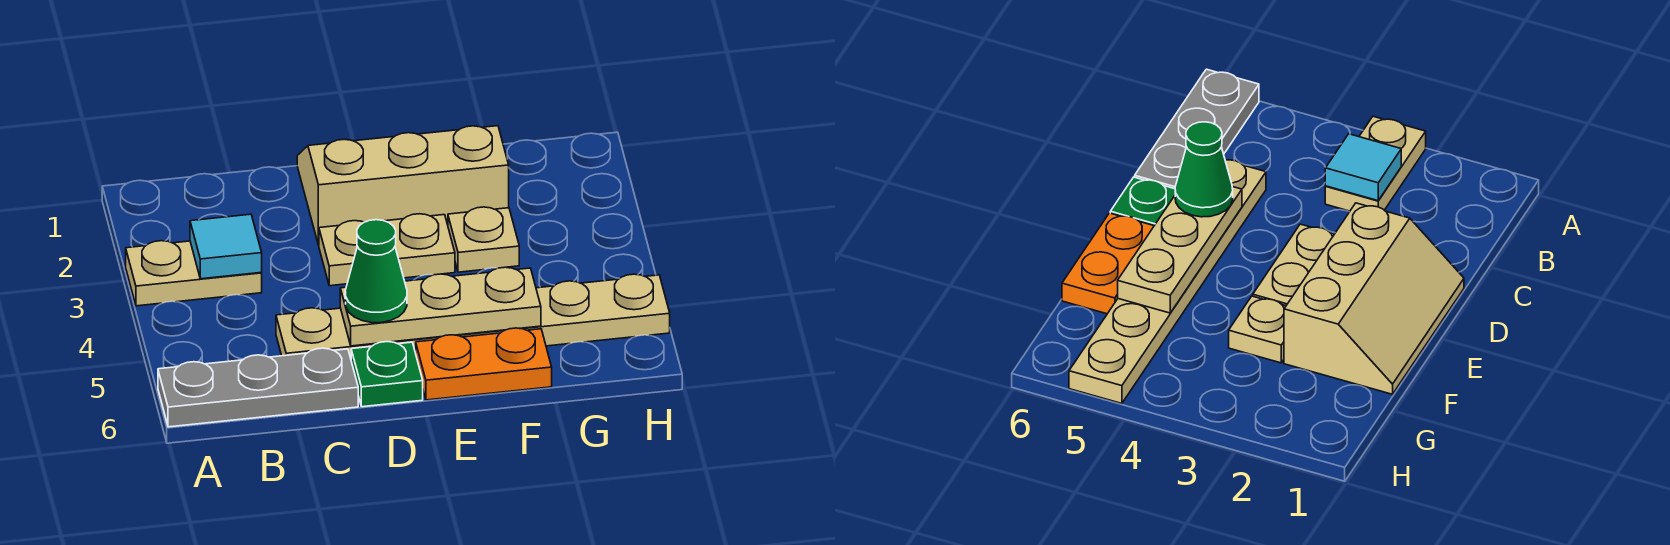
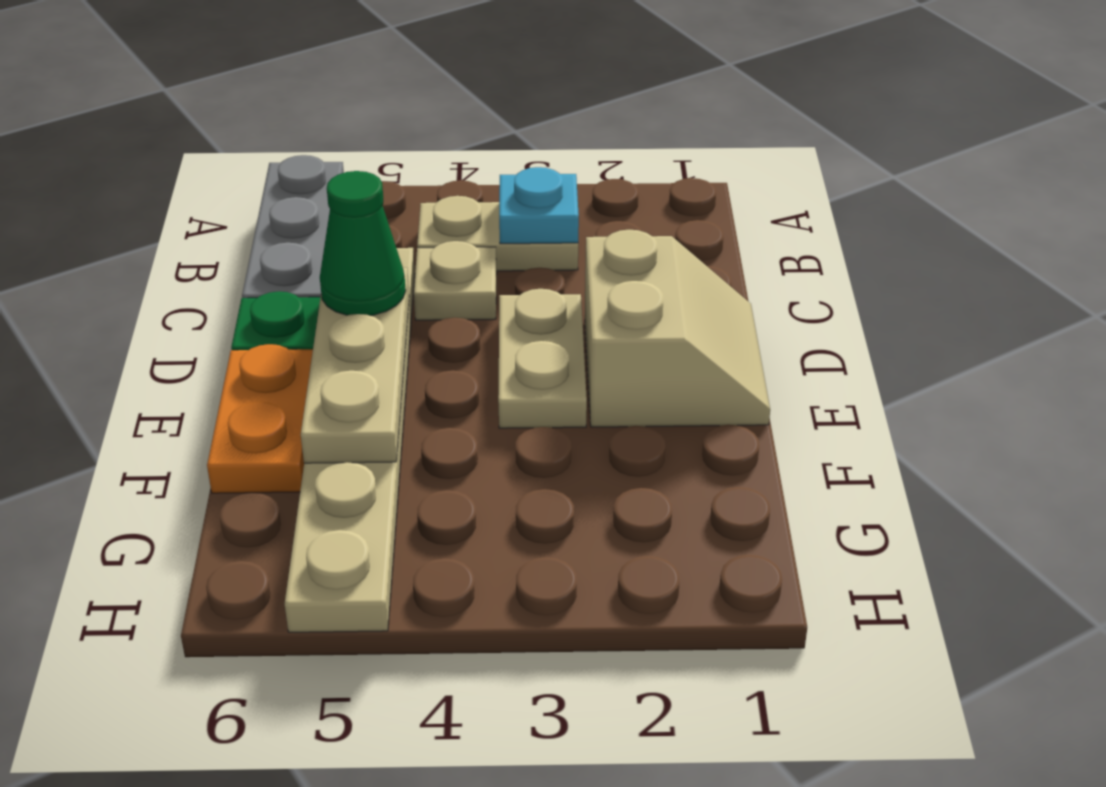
tan 1x2 plate [126,241,262,306] -> tan 1x2 plate turned to [417,196,578,271]
cyan 1x1 tile [190,214,262,279] -> cyan 1x1 plate [499,167,579,244]
tan 2x3 slope [297,126,509,245] -> tan 2x2 slope [585,229,770,427]
tan 1x1 plate [448,207,519,272] -> tan 1x1 plate moved to [414,241,497,320]

